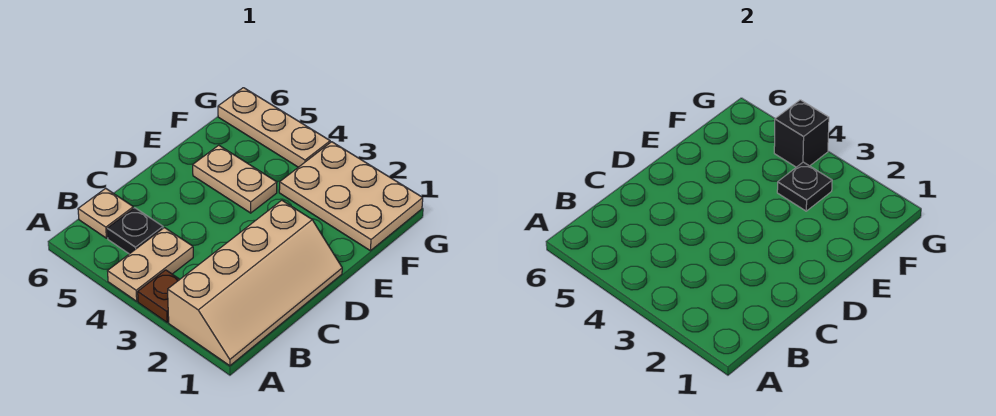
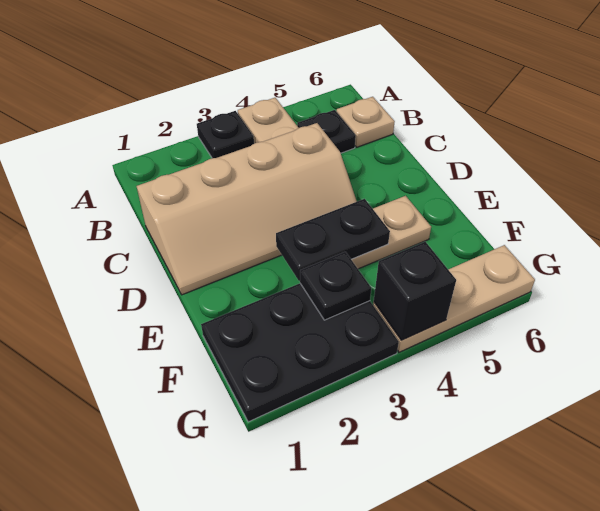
tan 2x4 slope [168,200,342,366] -> tan 2x4 slope turned to [137,123,357,295]
brown 1x1 plate [138,270,180,322] -> black 1x1 plate [197,111,254,158]
none -> black 1x2 plate [276,199,390,281]
tan 2x3 plate [279,142,423,251] -> black 2x3 plate [201,283,399,422]

